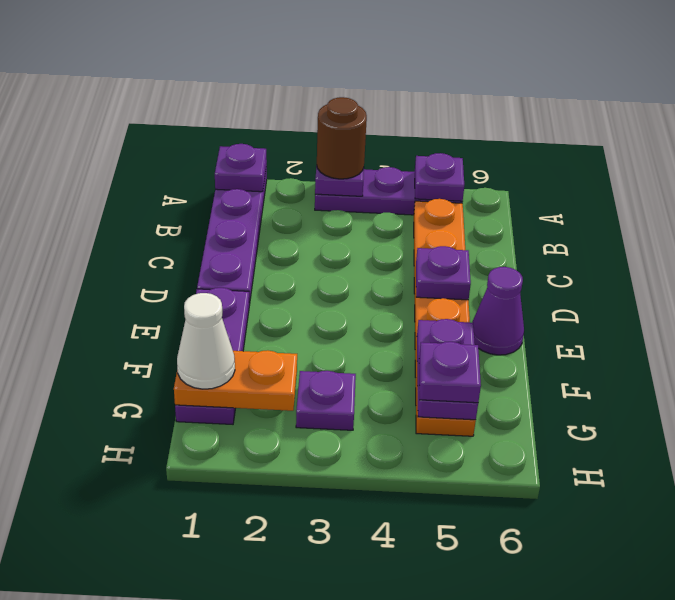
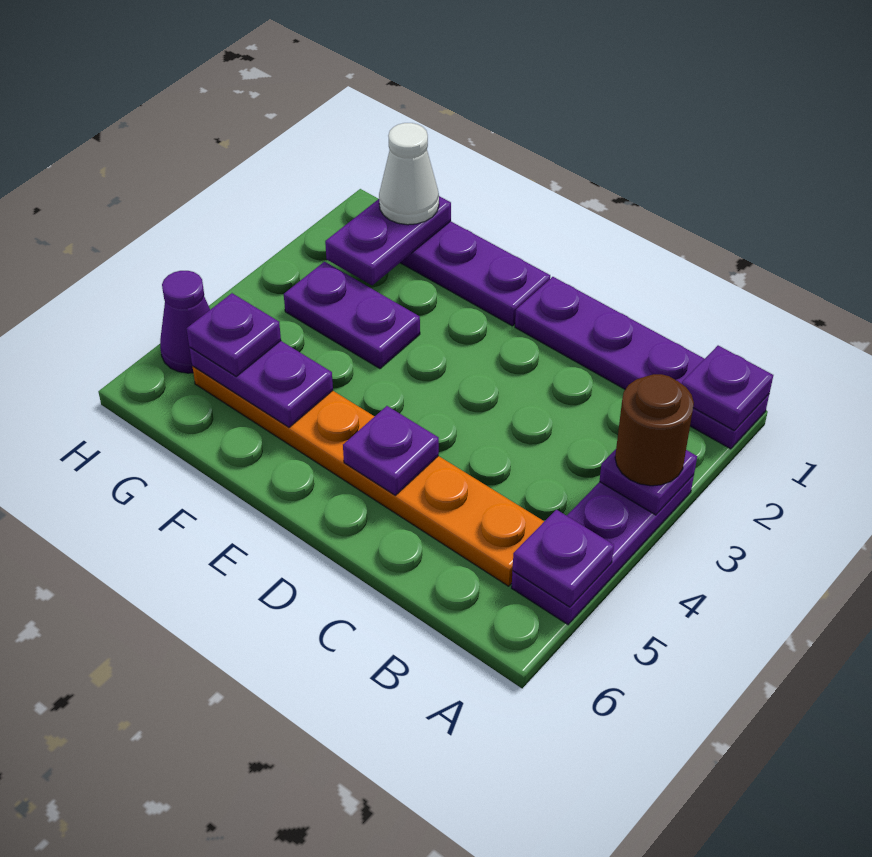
purple 1x1 cone [472,267,524,355] -> purple 1x1 cone moved to [160,271,210,373]
orange 1x2 plate [174,350,297,411] -> purple 1x2 plate [325,196,451,285]
purple 1x1 plate [296,371,356,430] -> purple 1x2 plate [284,262,420,369]

